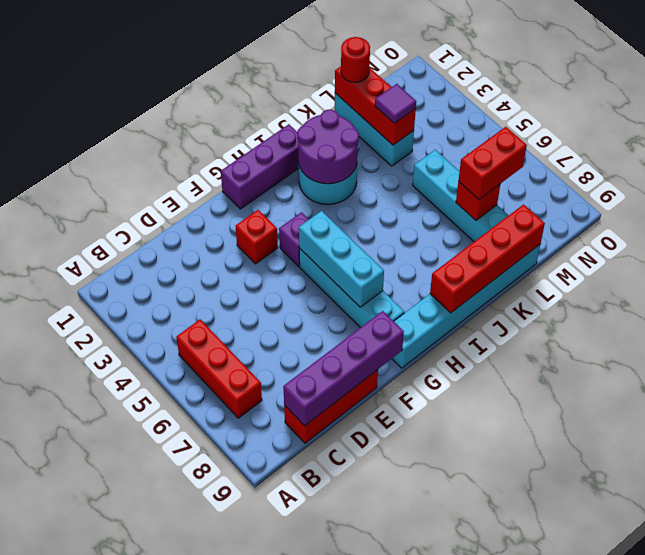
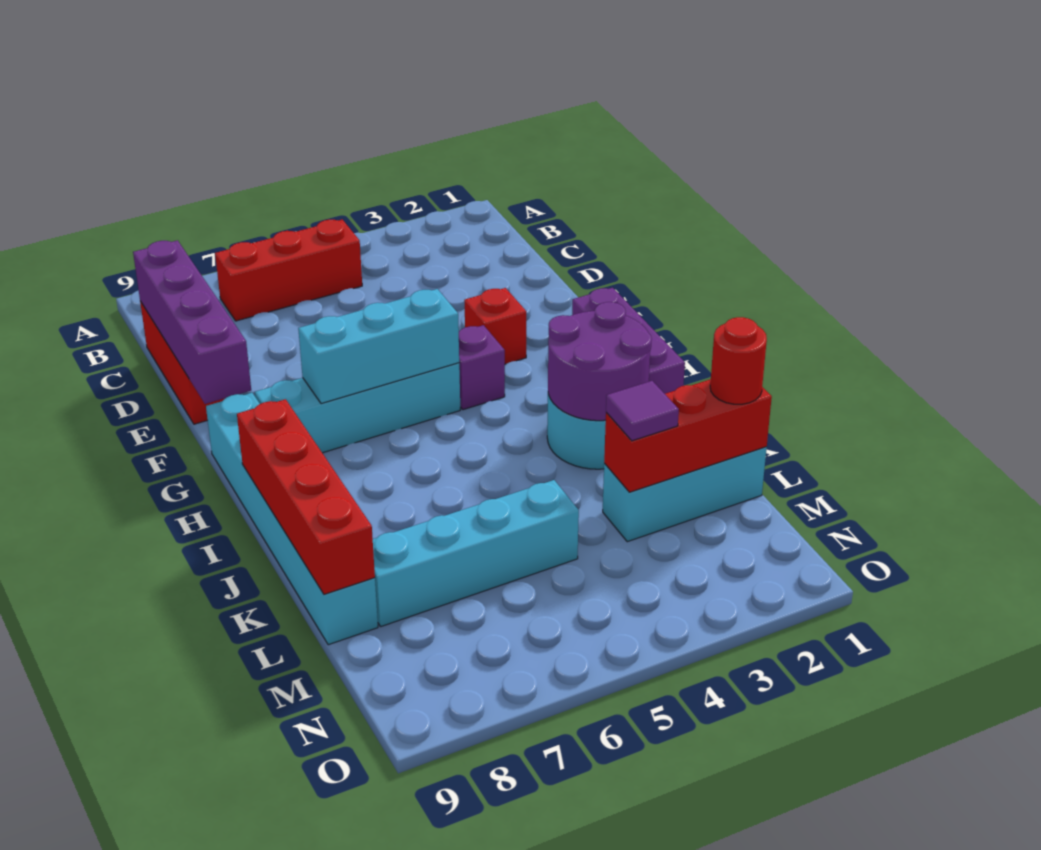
red 1x1 brick [456,181,500,220] -> none
red 1x2 brick [458,127,527,199] -> none

